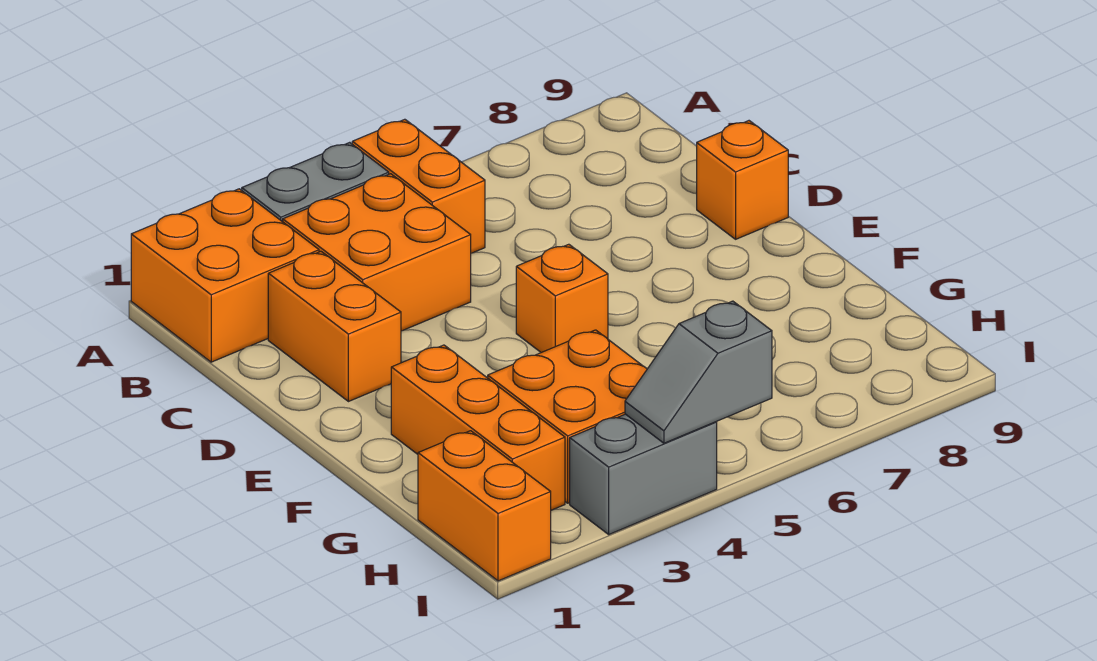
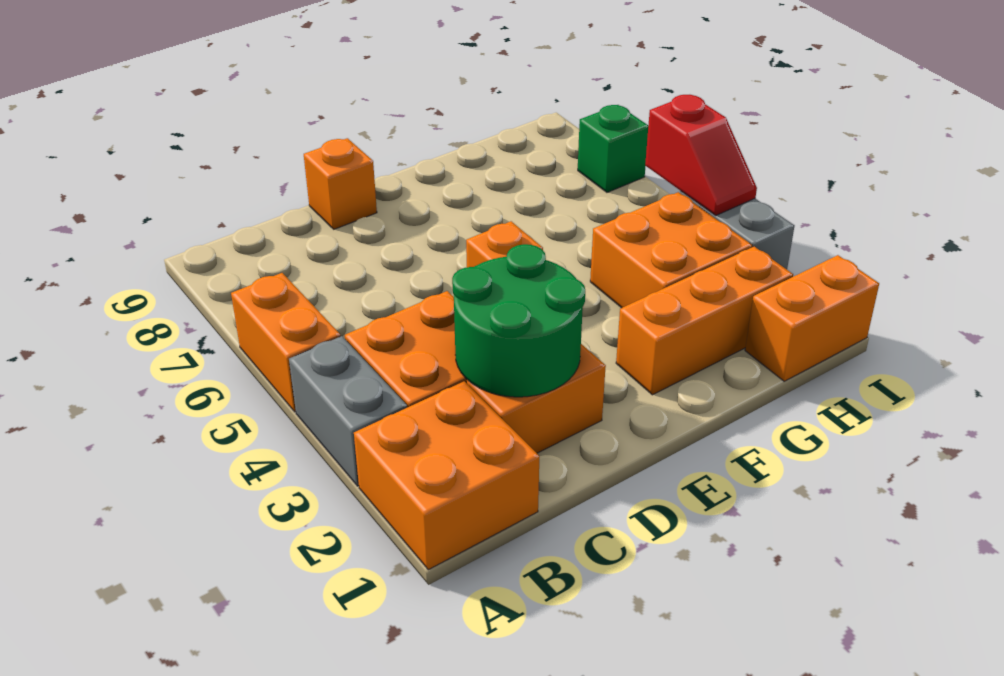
orange 1x2 brick [352,119,485,253] -> orange 1x2 brick turned to [231,273,341,412]
none -> green 2x2 round brick [452,244,585,397]
grey 1x2 slope [625,301,772,443] -> red 1x2 slope [645,95,757,215]
none -> green 1x1 brick [578,105,648,192]

